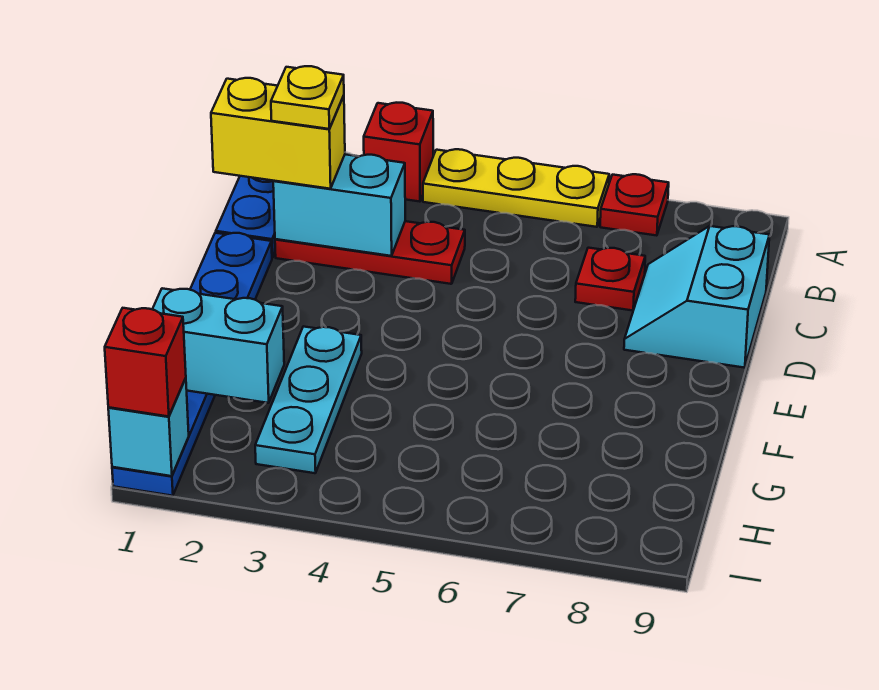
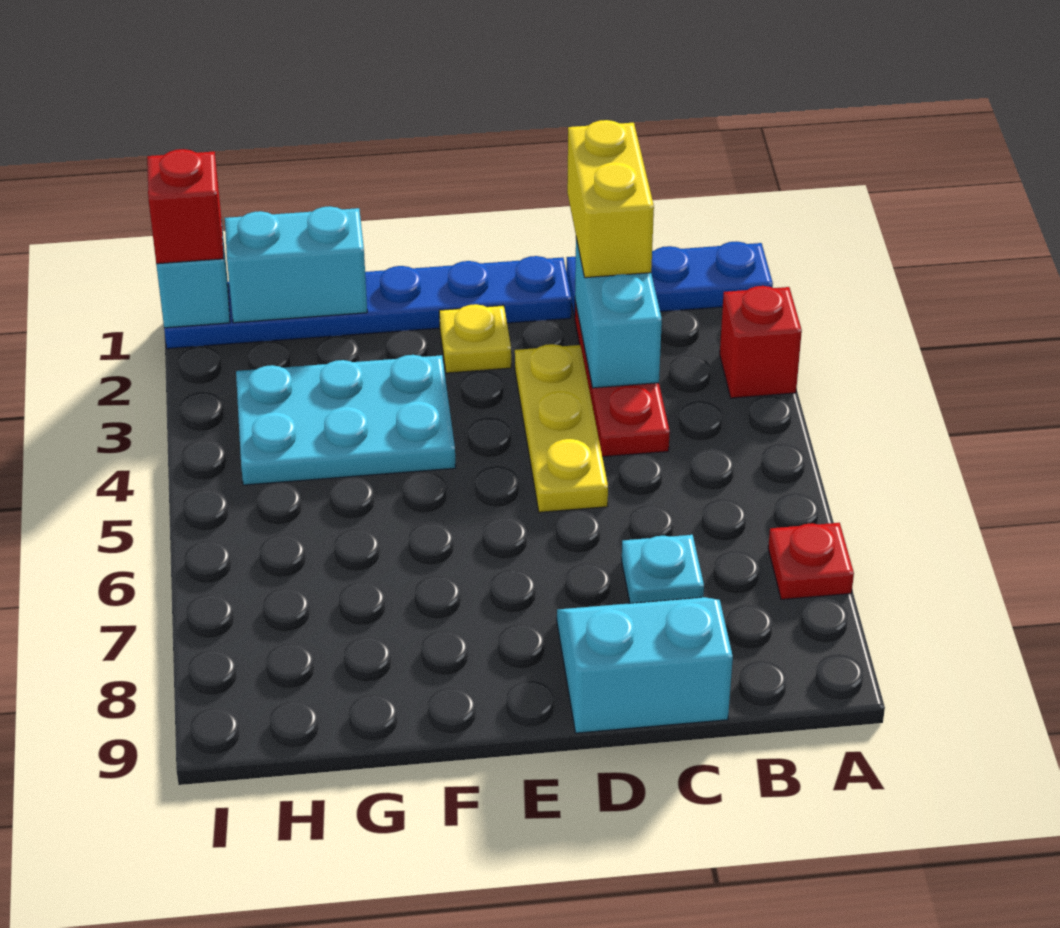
yellow 1x3 plate [423,149,609,227] -> yellow 1x3 plate moved to [515,344,608,512]
yellow 1x1 plate [271,66,344,129] -> yellow 1x1 plate moved to [439,304,511,373]
red 1x1 plate [575,248,645,311] -> cyan 1x1 plate [622,535,704,603]
cyan 1x3 plate [255,326,362,473] -> cyan 2x3 plate [236,355,456,485]
cyan 1x2 brick [152,288,284,403] -> cyan 1x2 brick turned to [225,206,367,323]

